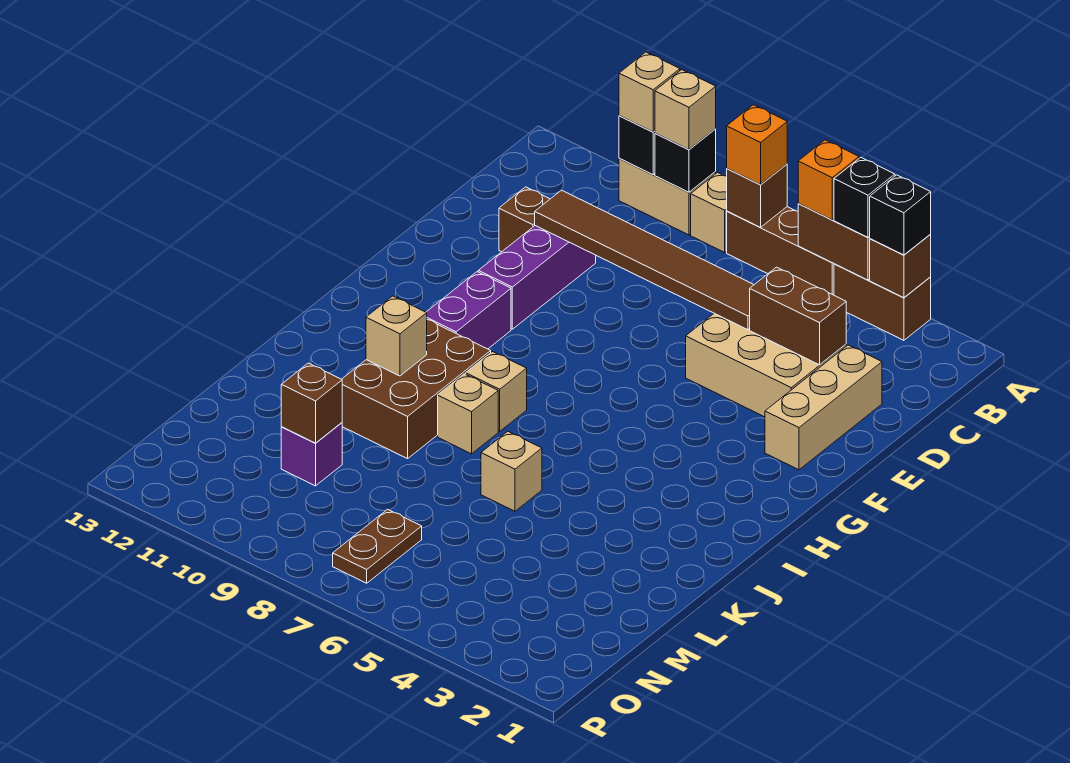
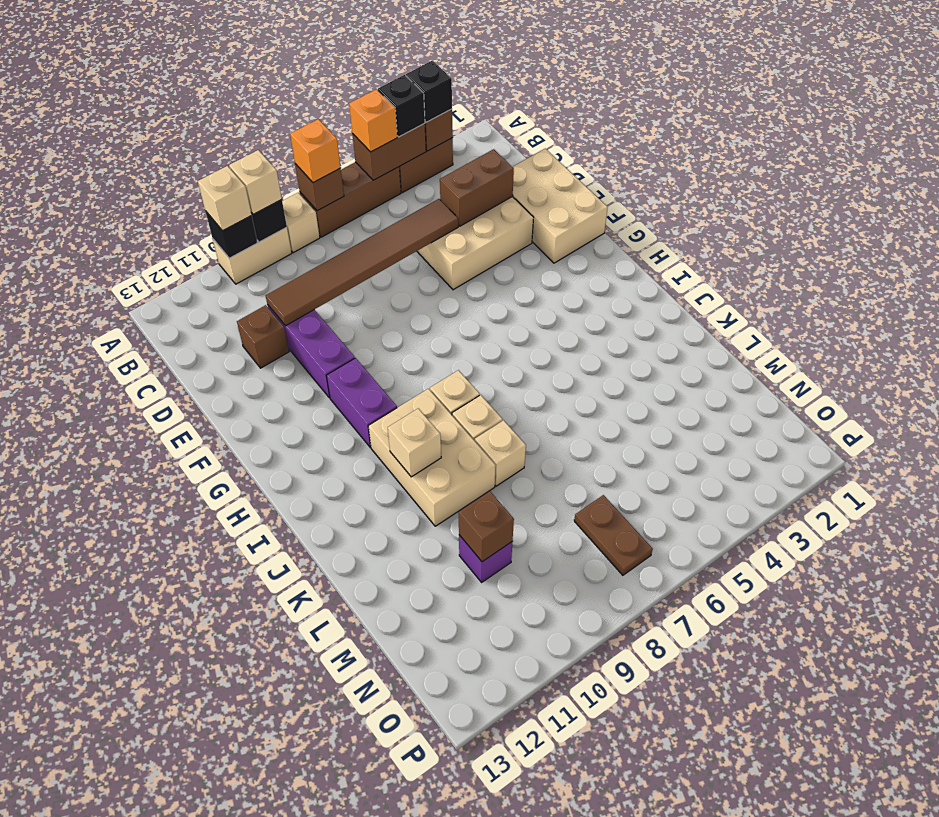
tan 1x3 brick [765,345,882,470] -> tan 2x3 brick [512,149,608,263]
brown 2x3 brick [342,320,491,459] -> tan 2x3 brick [368,389,496,526]
tan 1x1 brick [481,432,542,511] -> tan 1x1 brick moved to [475,420,526,486]

